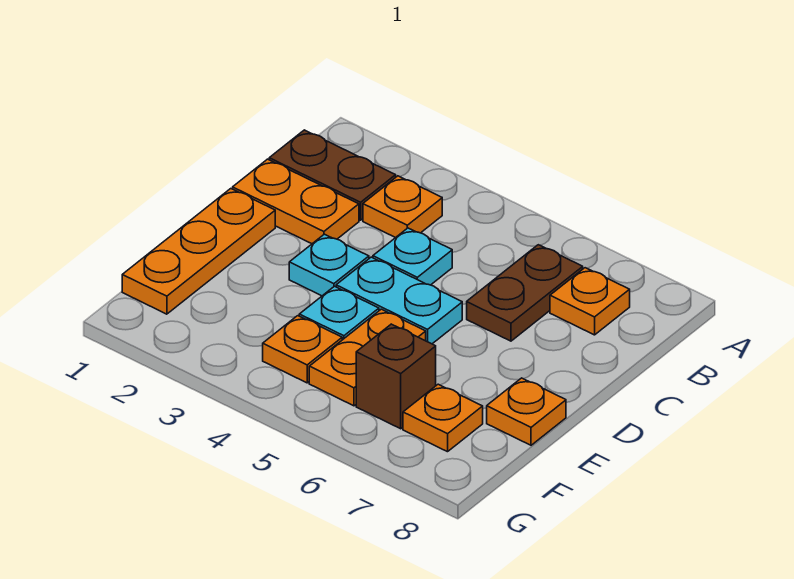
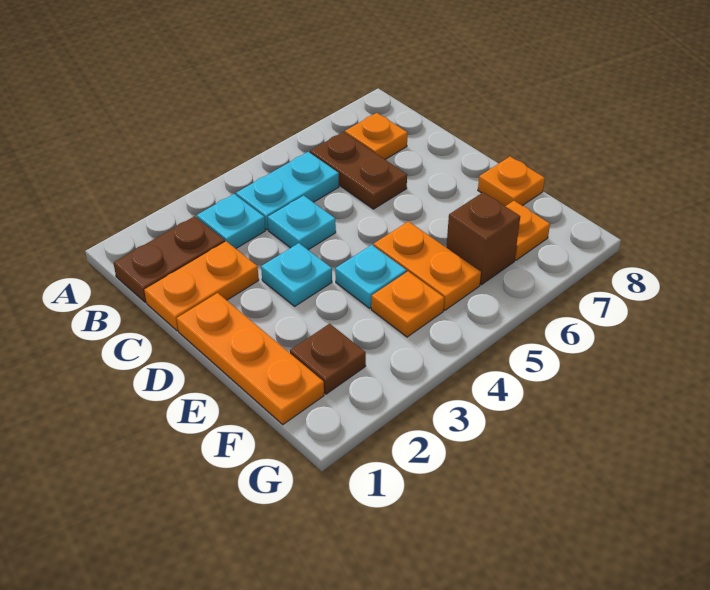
orange 1x1 plate [363,176,442,238] -> cyan 1x1 plate [197,194,265,249]
cyan 1x2 plate [336,257,462,344] -> cyan 1x2 plate moved to [236,152,339,230]
none -> brown 1x1 plate [290,324,366,394]

